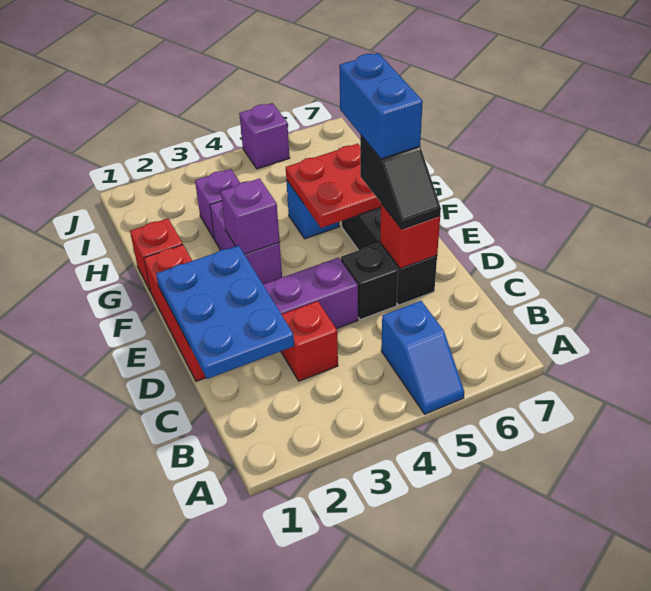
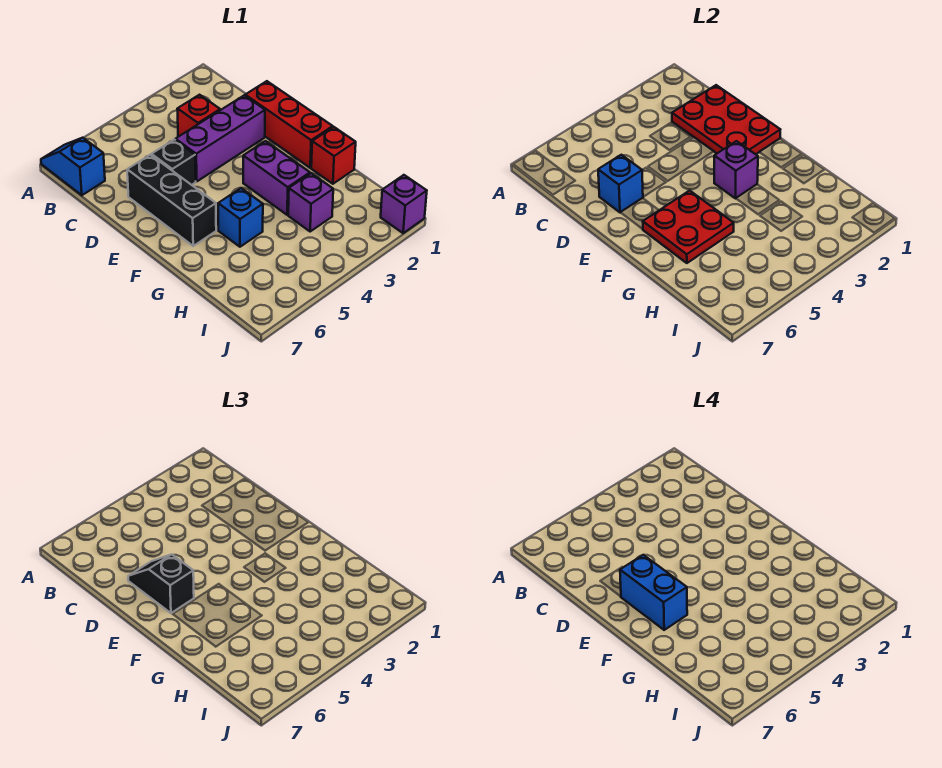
blue 1x2 slope [381,301,464,414] -> blue 1x2 slope moved to [41,138,105,195]
blue 2x3 plate [156,245,294,379] -> red 2x3 plate [672,85,780,154]
red 1x1 brick [380,204,440,269] -> blue 1x1 brick [598,155,643,212]
purple 1x1 brick [239,103,290,169] -> purple 1x1 brick moved to [381,175,427,233]

